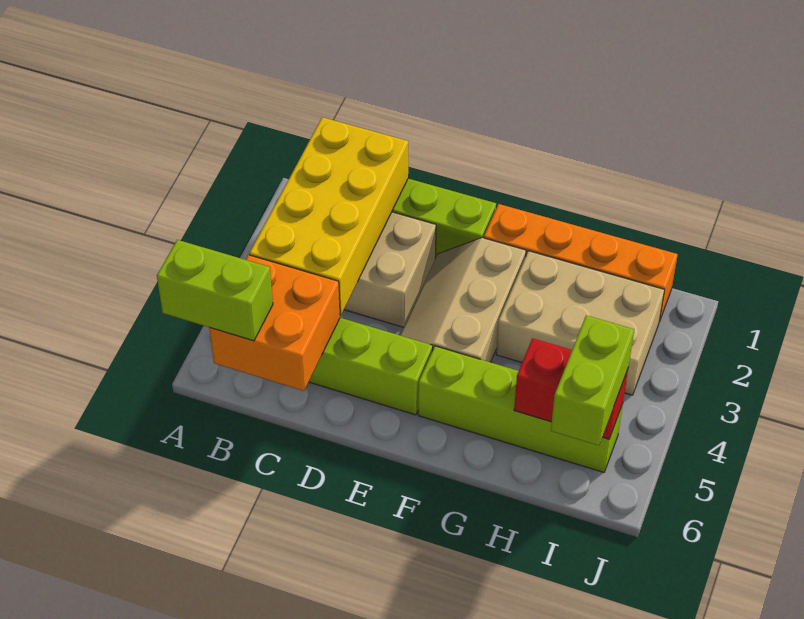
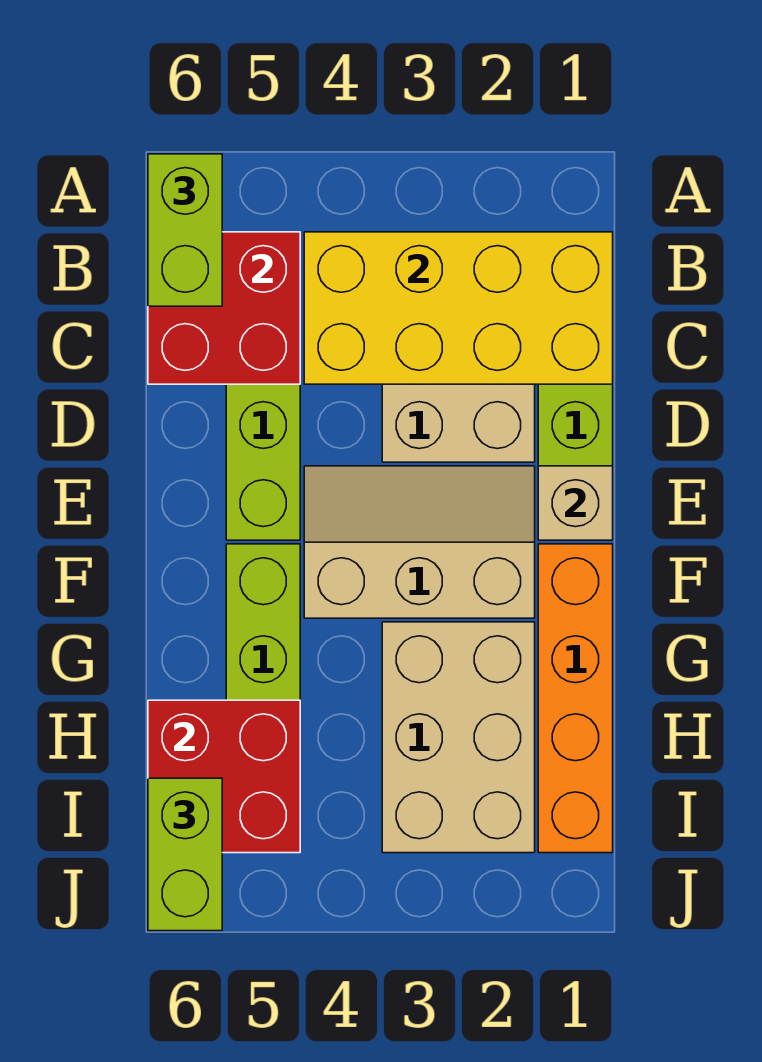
orange 2x2 brick [209,255,340,391] -> red 2x2 brick [148,232,300,384]
none -> tan 1x1 brick [538,466,613,540]
red 1x2 brick [514,338,628,439] -> red 2x2 brick [148,700,300,853]
lime 1x2 brick [551,315,634,445] -> lime 1x2 brick turned to [148,778,222,931]

